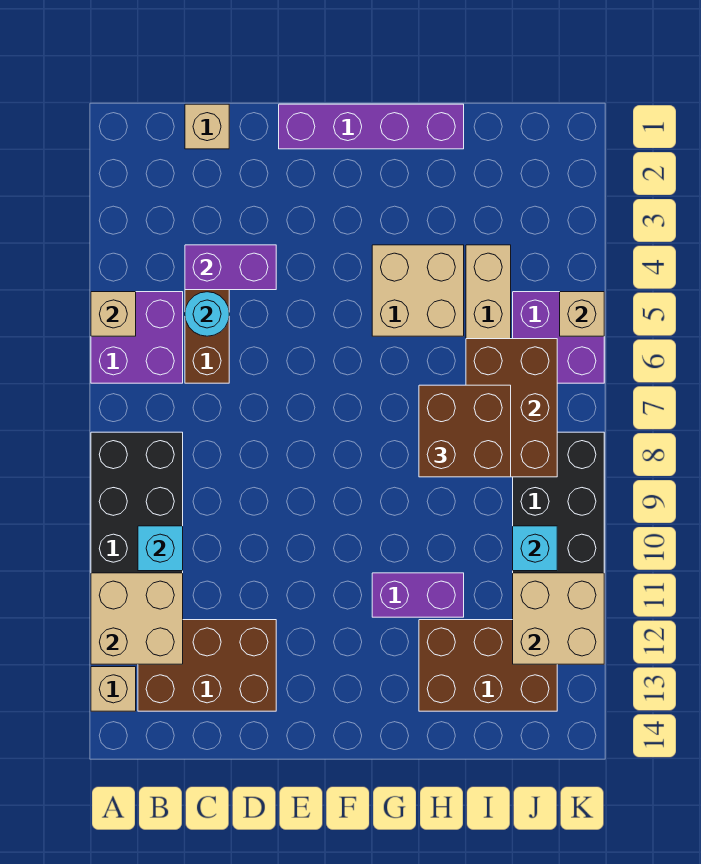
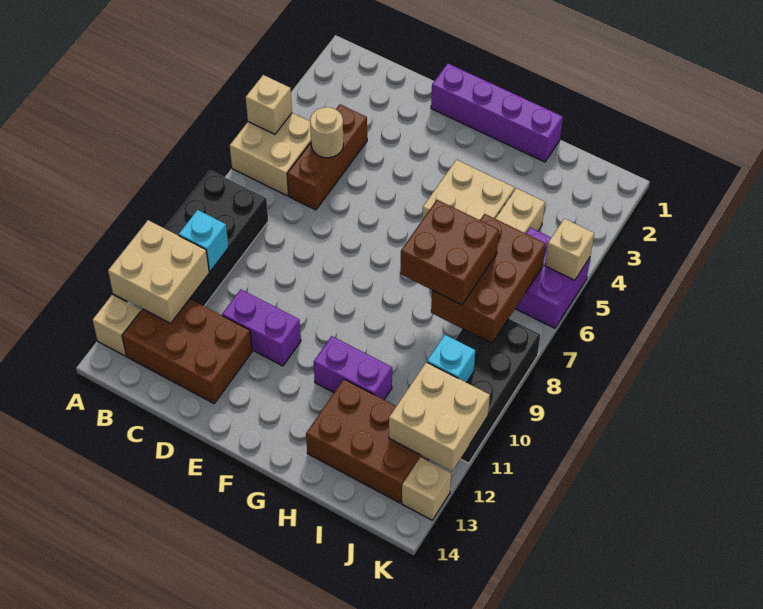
purple 2x2 brick [91,292,183,383] -> tan 2x2 brick [230,113,311,196]
tan 1x1 brick [185,104,229,149] -> tan 1x1 brick moved to [402,457,451,520]
purple 1x2 brick [185,245,276,290] -> purple 1x2 brick moved to [222,289,301,366]
cyan 1x1 round brick [185,292,229,336] -> tan 1x1 round brick [310,107,343,158]

